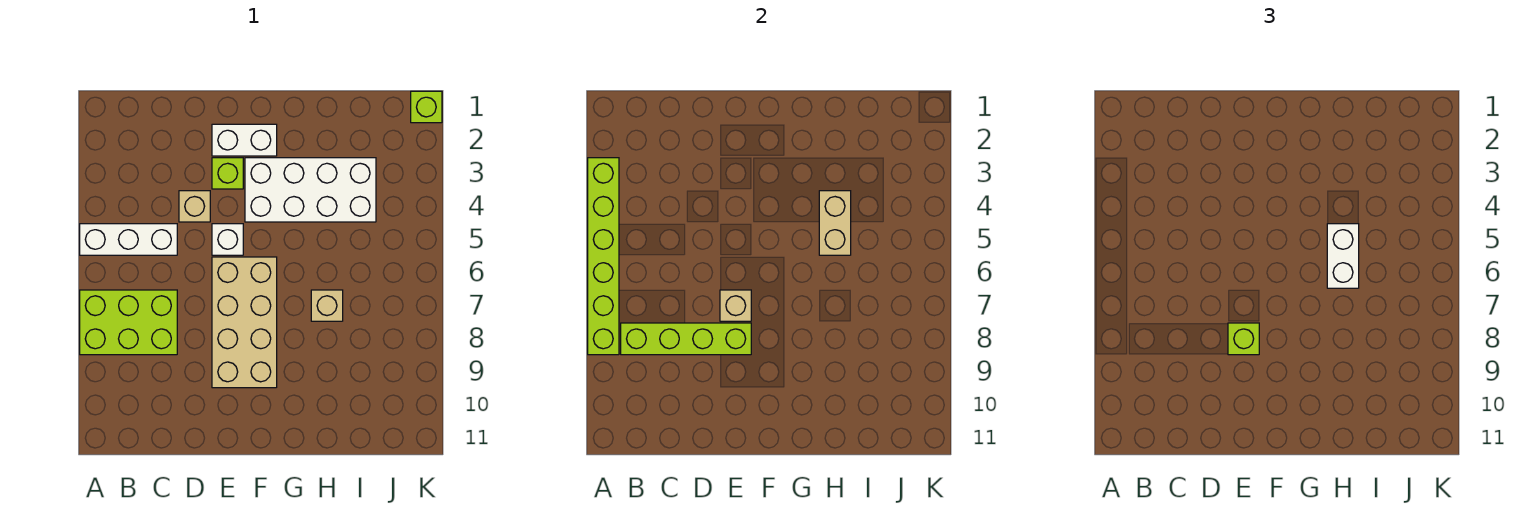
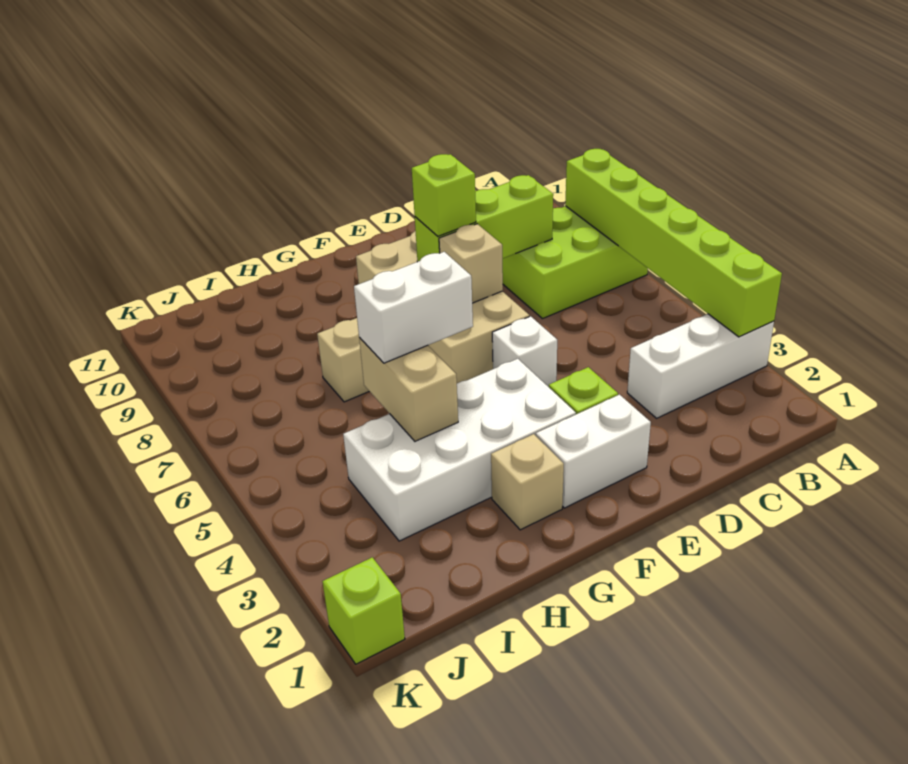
white 1x3 brick [80,224,177,255] -> white 1x3 brick moved to [627,314,774,418]
lime 1x4 brick [621,323,751,355] -> lime 1x3 brick [415,175,553,262]
tan 1x1 brick [179,191,210,222] -> tan 1x1 brick moved to [491,434,564,530]
white 1x2 brick [1327,224,1359,288] -> white 1x2 brick turned to [354,252,473,363]

